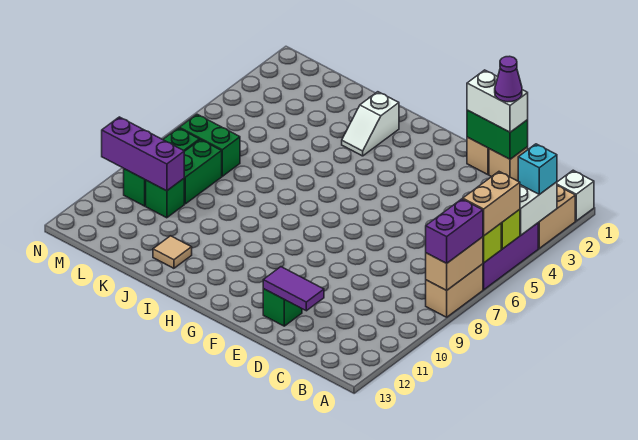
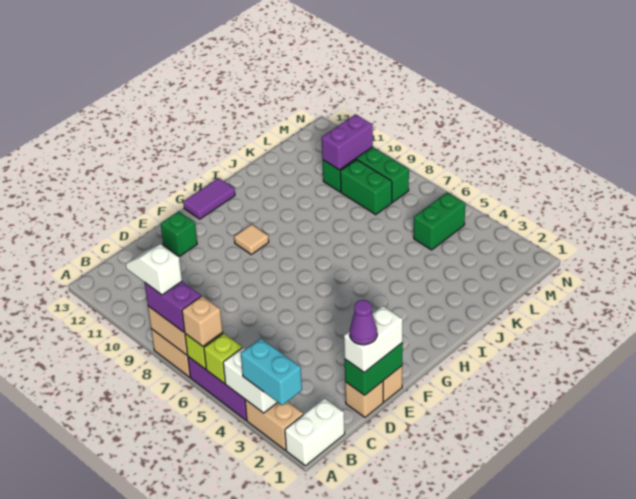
white 1x1 brick [557,170,594,221] -> white 1x2 brick [285,398,345,466]
cyan 1x1 brick [518,144,557,194] -> cyan 1x2 brick [241,338,302,405]
tan 1x2 brick [463,172,520,236] -> tan 1x1 brick [182,296,223,346]
purple 1x2 tile [263,267,324,311] -> purple 1x2 tile moved to [183,178,235,219]
white 1x2 slope [342,92,399,156] -> white 1x2 slope moved to [126,244,182,295]
tan 1x1 tile [153,236,192,268] -> tan 1x1 tile moved to [234,224,269,254]
green 1x2 brick [179,114,240,176] -> green 1x2 brick moved to [414,192,465,250]
purple 1x3 brick [102,117,184,191] -> purple 1x2 brick [322,114,373,170]

